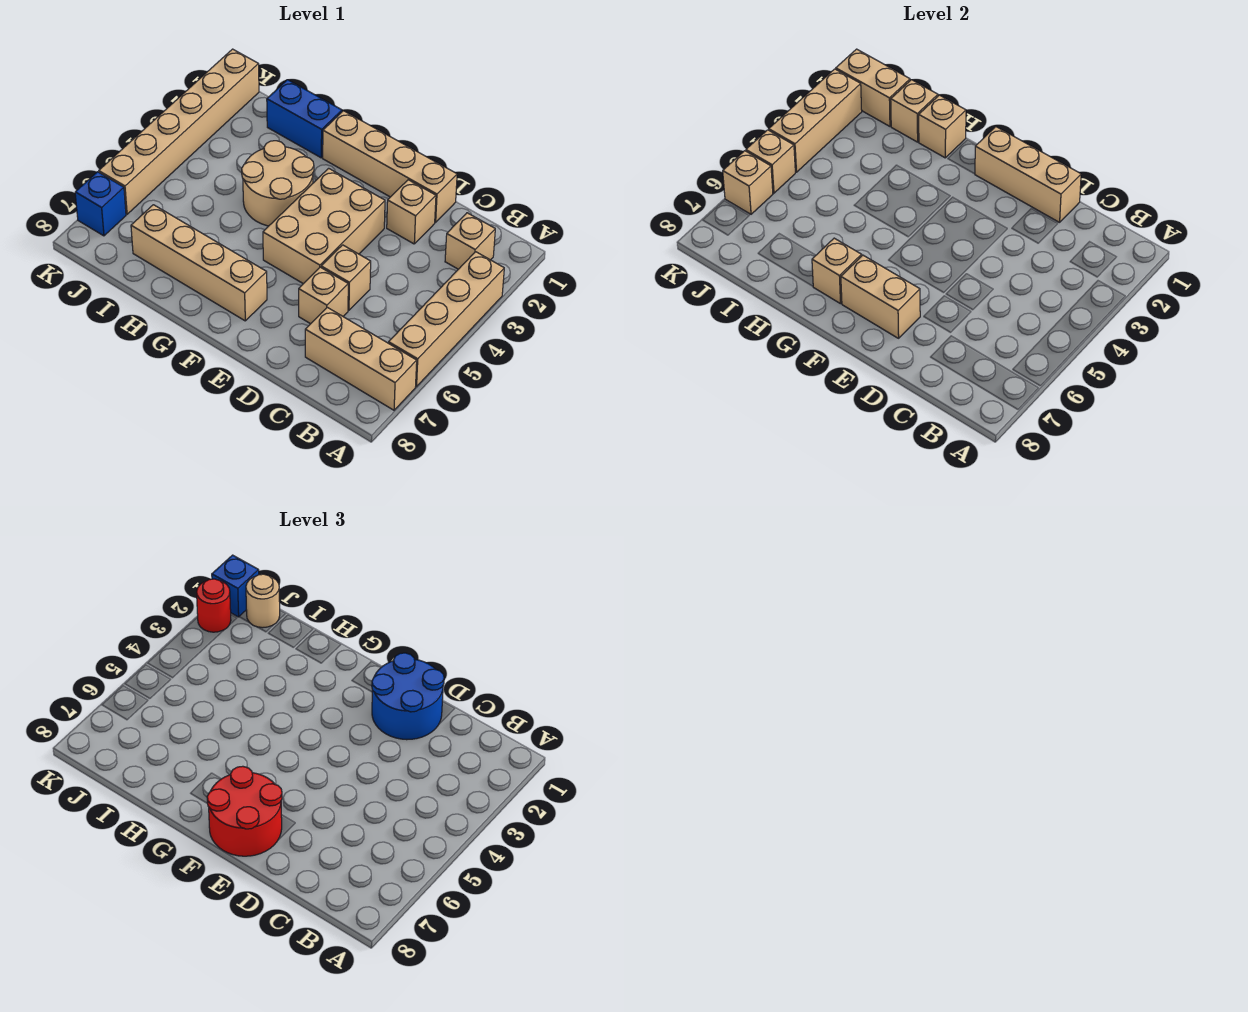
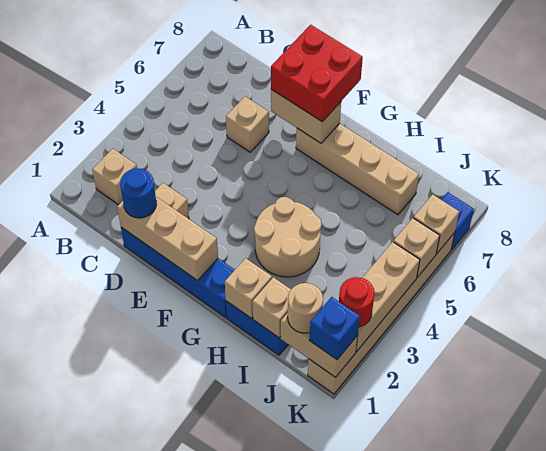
tan 1x4 brick [389,252,504,387] -> none
tan 1x3 brick [305,307,417,410] -> none
tan 1x4 brick [323,111,457,222] -> blue 1x4 brick [121,227,235,317]
blue 2x2 round brick [372,653,444,740] -> blue 1x1 round brick [120,168,156,218]
tan 1x1 brick [321,245,371,310] -> none
tan 2x3 brick [263,168,385,284] -> none
red 2x2 round brick [207,766,282,856] -> red 2x2 brick [271,25,363,122]
tan 1x1 brick [812,238,862,304] -> none

